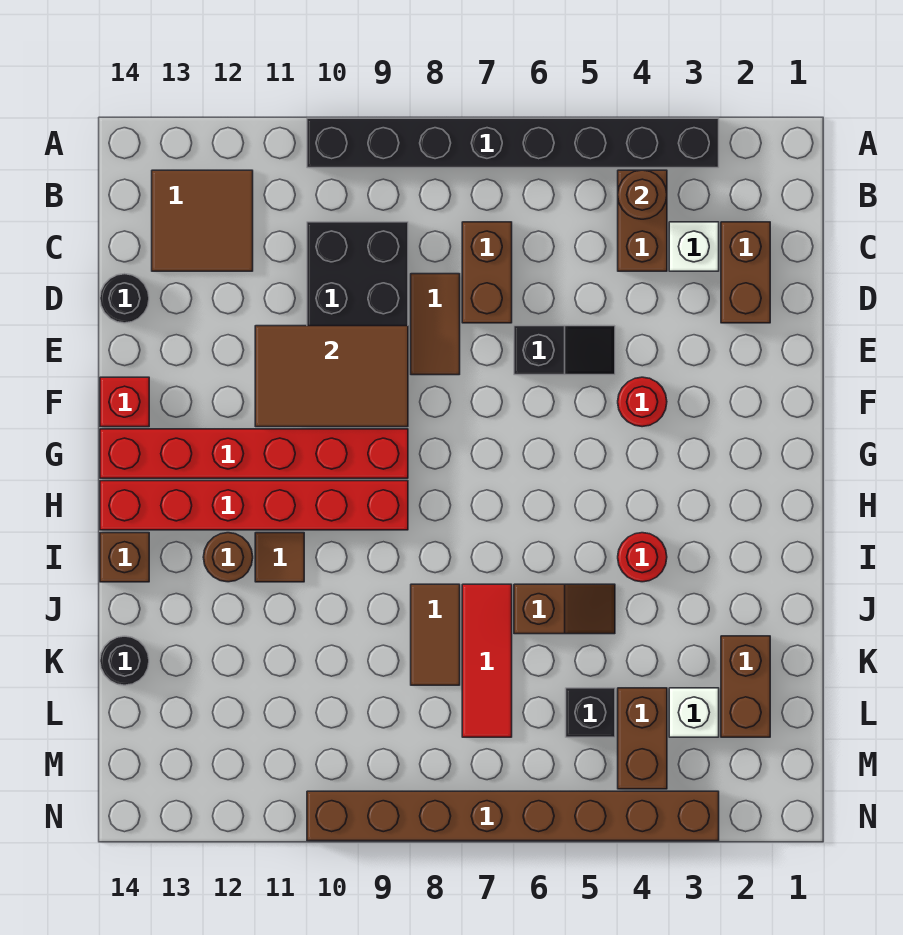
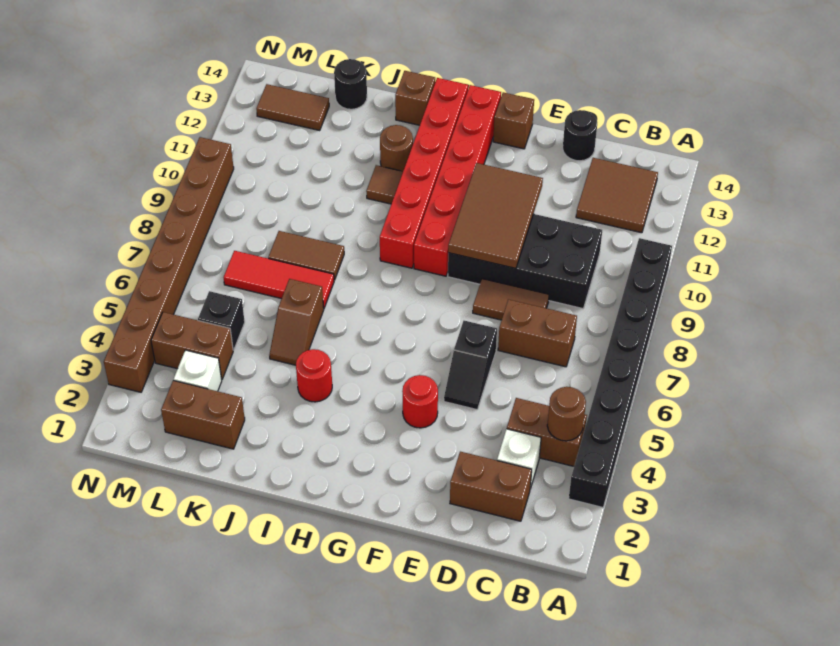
red 1x1 brick [100,377,149,427] -> brown 1x1 brick [493,92,534,149]
none -> brown 1x2 tile [256,84,329,130]

